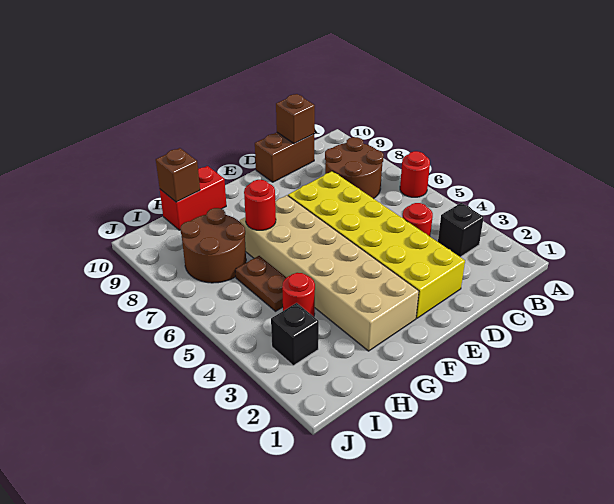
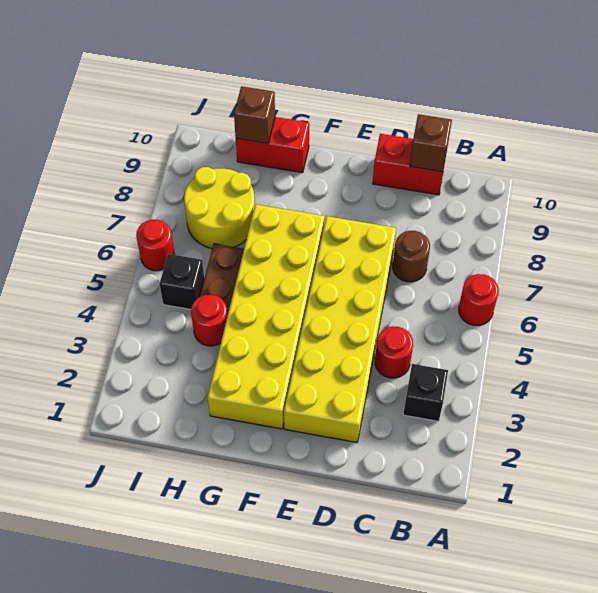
brown 2x2 round brick [325,137,384,199] -> brown 1x1 round brick [393,231,430,282]
brown 1x2 brick [255,132,315,182] -> red 1x2 brick [373,134,443,195]
tan 2x6 brick [240,195,419,351] -> yellow 2x6 brick [207,204,325,429]
red 1x1 round brick [244,180,276,230] -> red 1x1 round brick moved to [136,220,175,271]
brown 2x2 round brick [180,208,246,283] -> yellow 2x2 round brick [184,167,255,248]
black 1x1 brick [271,303,319,366] -> black 1x1 brick moved to [159,254,204,309]

